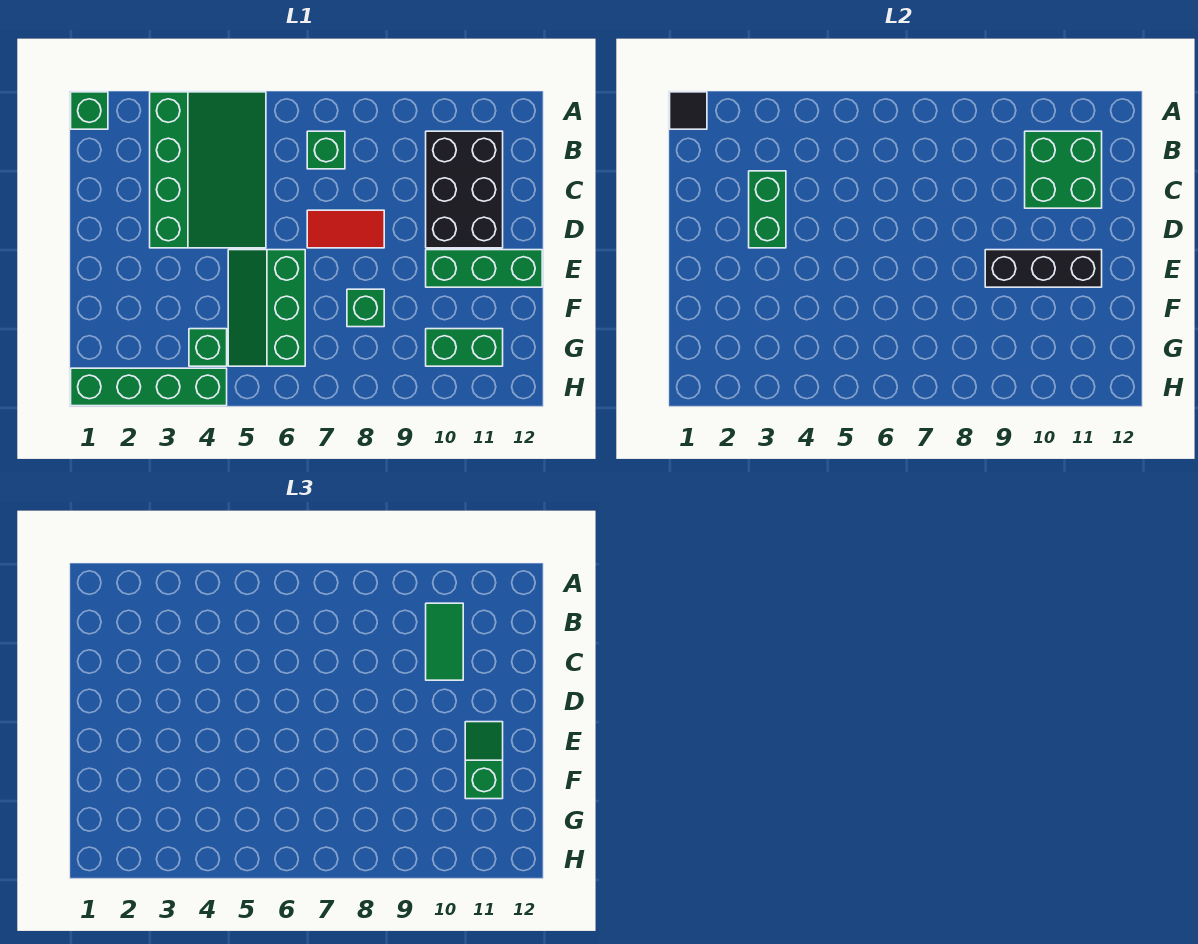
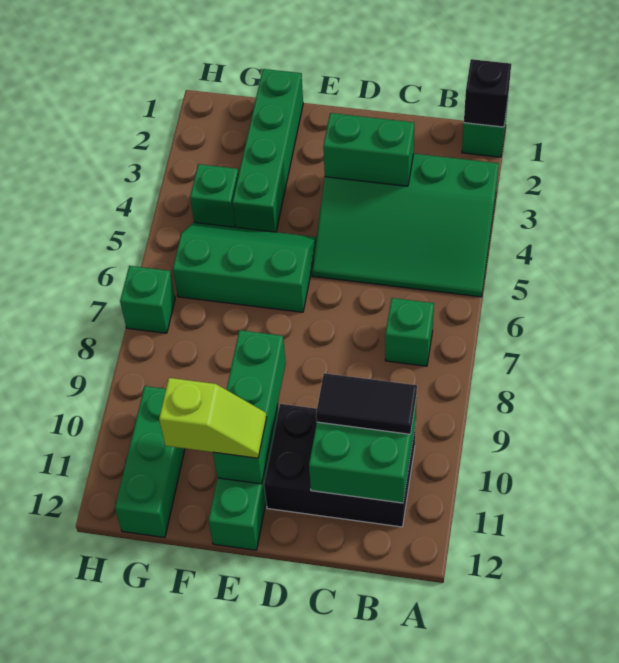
black 1x1 tile [670,92,707,129] -> black 1x1 brick [464,59,511,127]
green 1x2 tile [426,603,463,680] -> black 1x2 tile [316,373,417,434]
red 1x2 tile [307,210,384,248] -> none
black 1x3 brick [985,250,1102,287] -> green 1x3 brick [213,330,286,484]
green 1x2 slope [465,722,503,799] -> lime 1x2 slope [159,378,267,458]
green 1x1 brick [347,289,384,327] -> green 1x1 brick moved to [120,266,175,333]
green 1x2 brick [426,329,503,366] -> green 1x3 brick [115,386,185,538]
green 1x4 brick [71,368,227,406] -> green 1x4 brick moved to [232,69,303,232]

